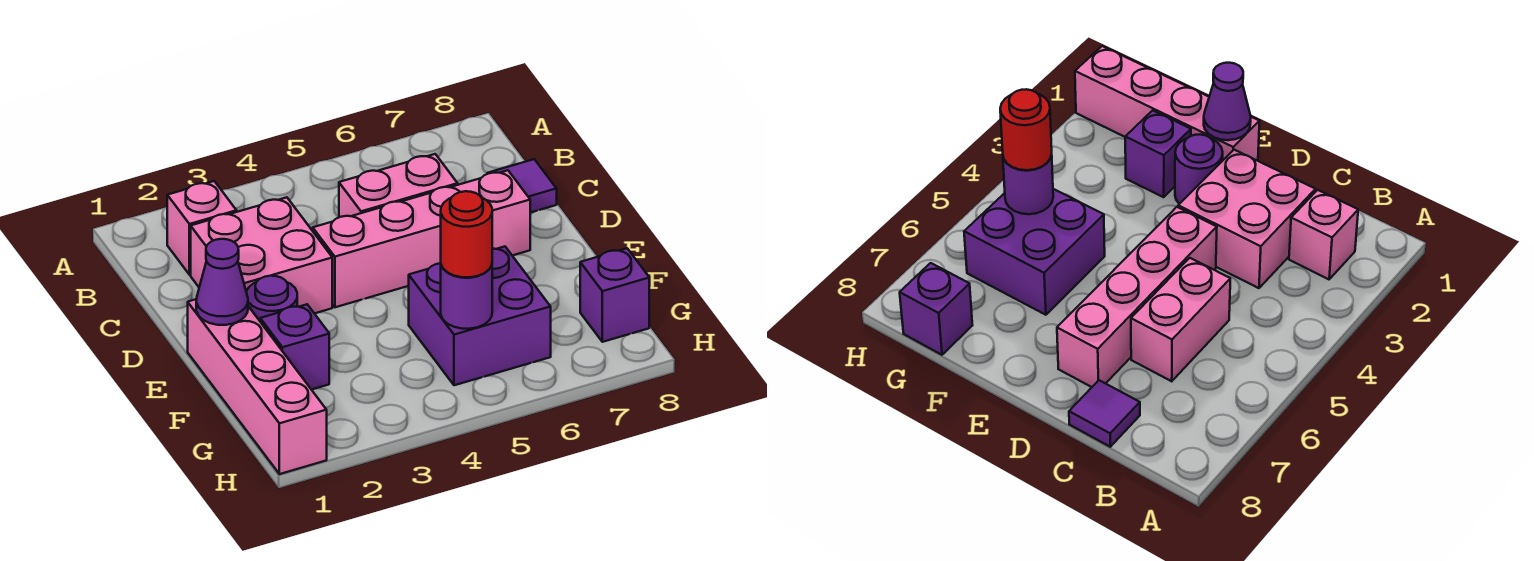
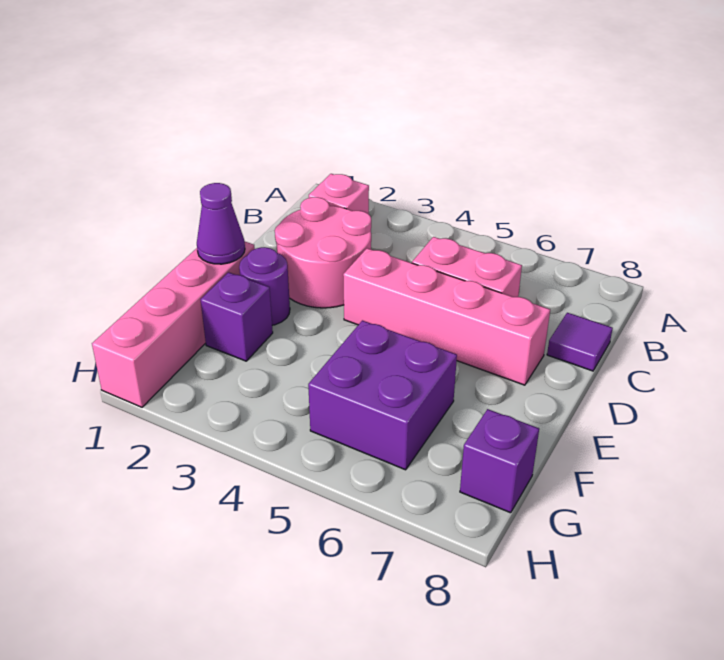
pink 2x2 brick [191,197,332,313] -> pink 2x2 round brick [275,197,371,308]
purple 1x1 round brick [441,265,492,329] -> none
red 1x1 round brick [441,191,492,277] -> none

